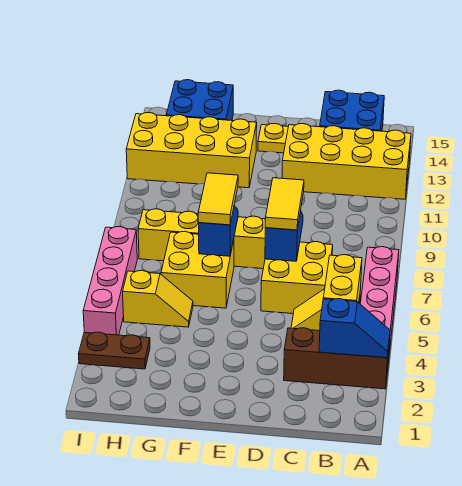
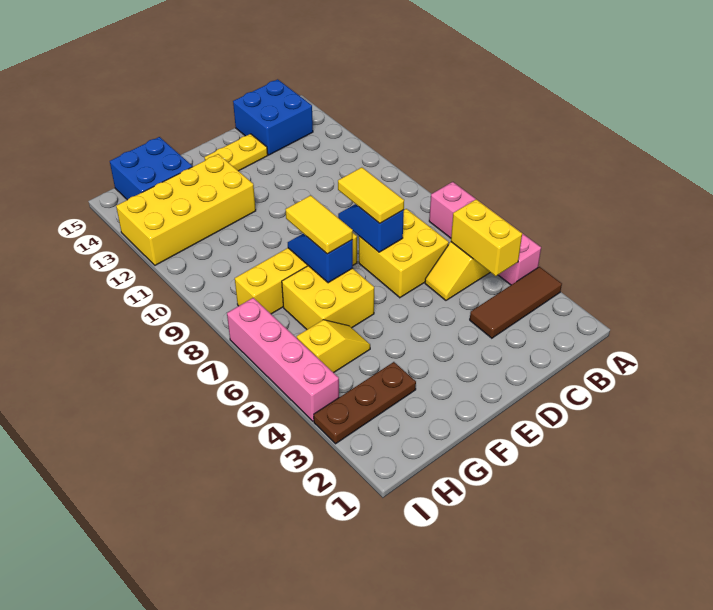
brown 1x3 brick [284,328,390,389] -> brown 1x3 tile [470,267,562,338]
blue 1x2 slope [319,299,390,358] -> none
yellow 2x4 brick [282,124,411,199] -> none
brown 1x2 plate [79,332,150,369] -> brown 1x3 plate [314,362,416,444]

